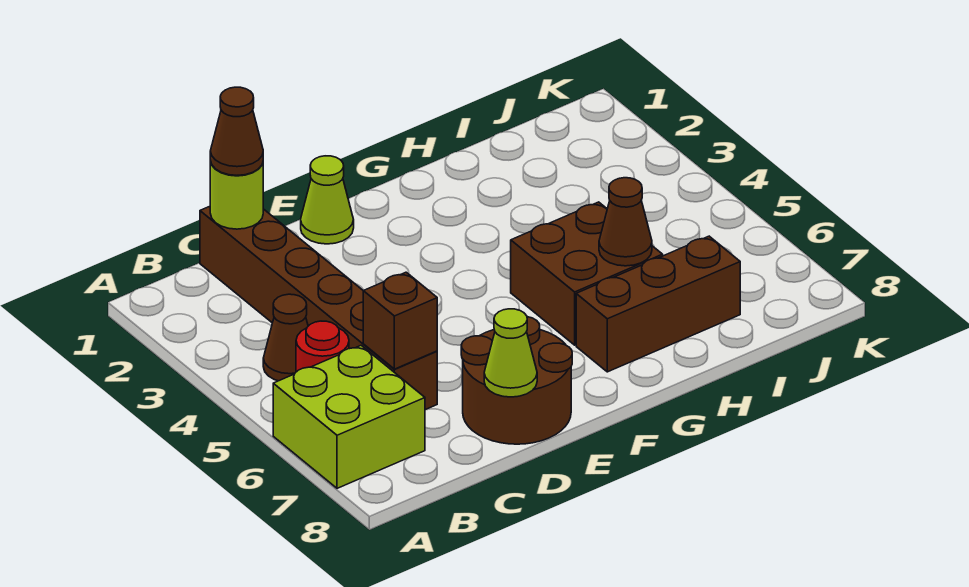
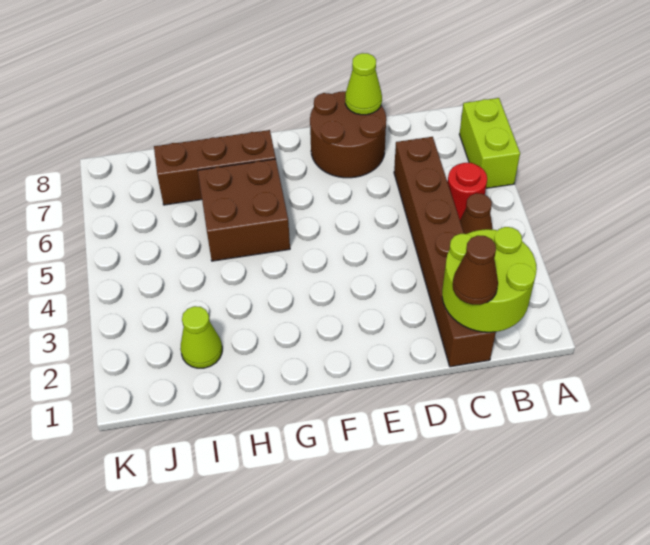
lime 2x2 brick [273,346,425,488] -> lime 1x2 brick [459,98,520,188]
lime 1x1 round brick [210,161,263,229] -> lime 2x2 round brick [442,227,537,332]
brown 1x1 brick [363,272,437,369] -> none
lime 1x1 cone [301,156,354,244] -> lime 1x1 cone moved to [180,306,222,368]
brown 1x1 cone [599,178,652,266] -> none

